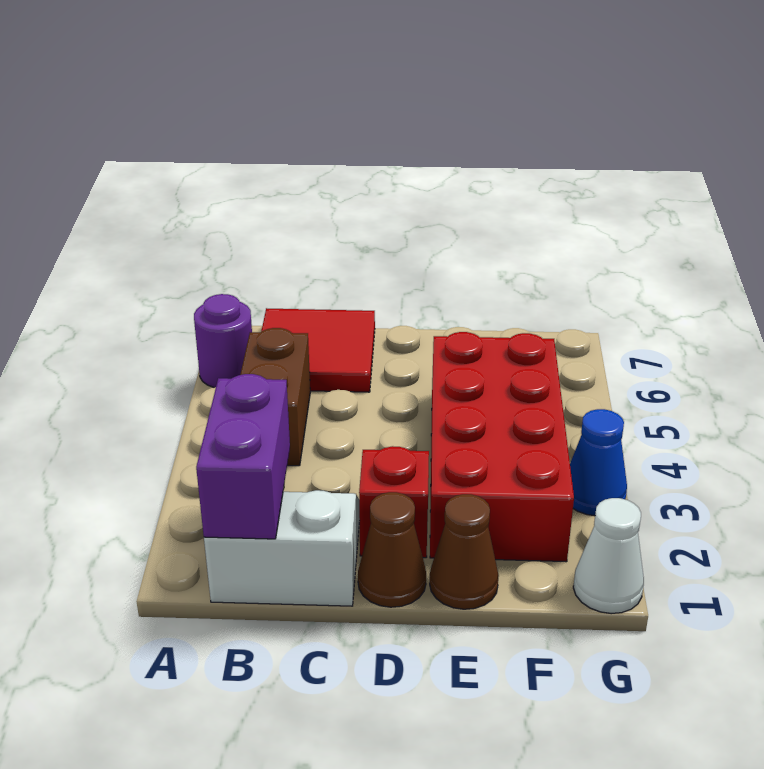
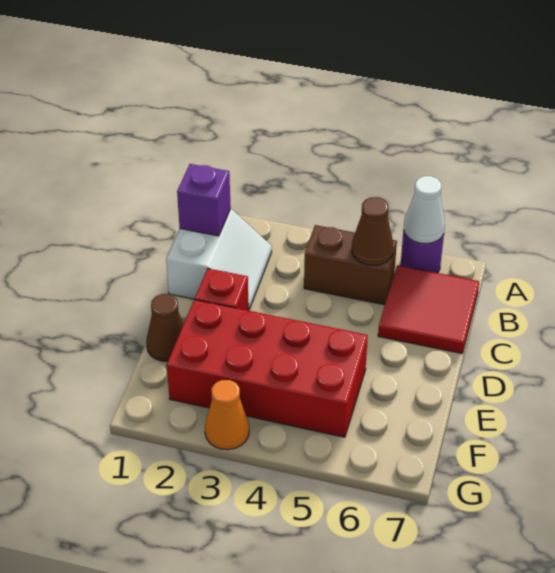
purple 1x2 brick [196,374,290,539] -> purple 1x1 brick [177,164,231,236]
brown 1x1 cone [358,492,426,607] -> brown 1x1 cone moved to [352,197,393,265]
white 1x1 cone [573,498,644,614] -> white 1x1 cone moved to [404,176,445,244]
blue 1x1 cone [570,409,627,516] -> orange 1x1 cone [205,380,249,450]

